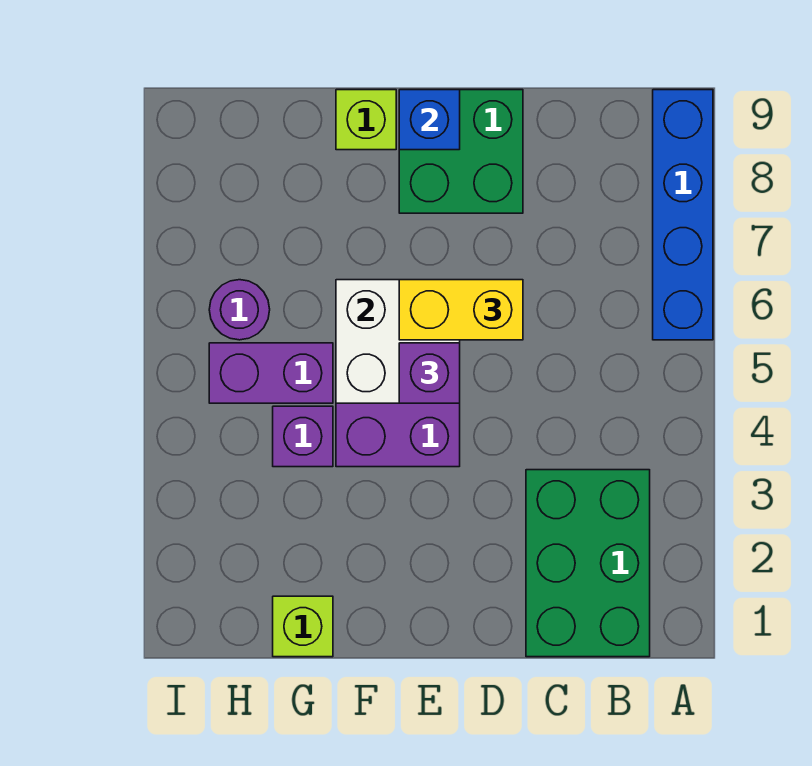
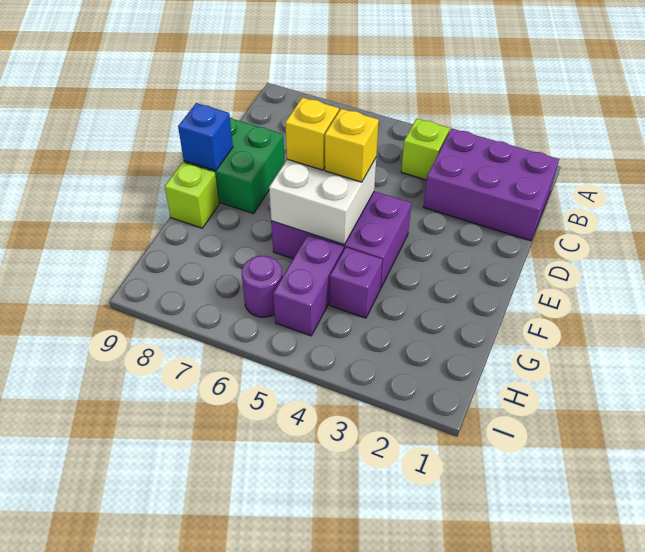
blue 1x4 brick [653,90,713,340] -> none
green 2x3 brick [526,470,650,657] -> purple 2x3 brick [423,129,559,241]
yellow 1x2 brick [399,280,523,340] -> yellow 1x1 brick [285,97,339,170]
purple 1x1 brick [399,343,460,403] -> yellow 1x1 brick [325,109,379,182]
lime 1x1 brick [273,596,333,657] -> lime 1x1 brick moved to [401,119,450,180]

